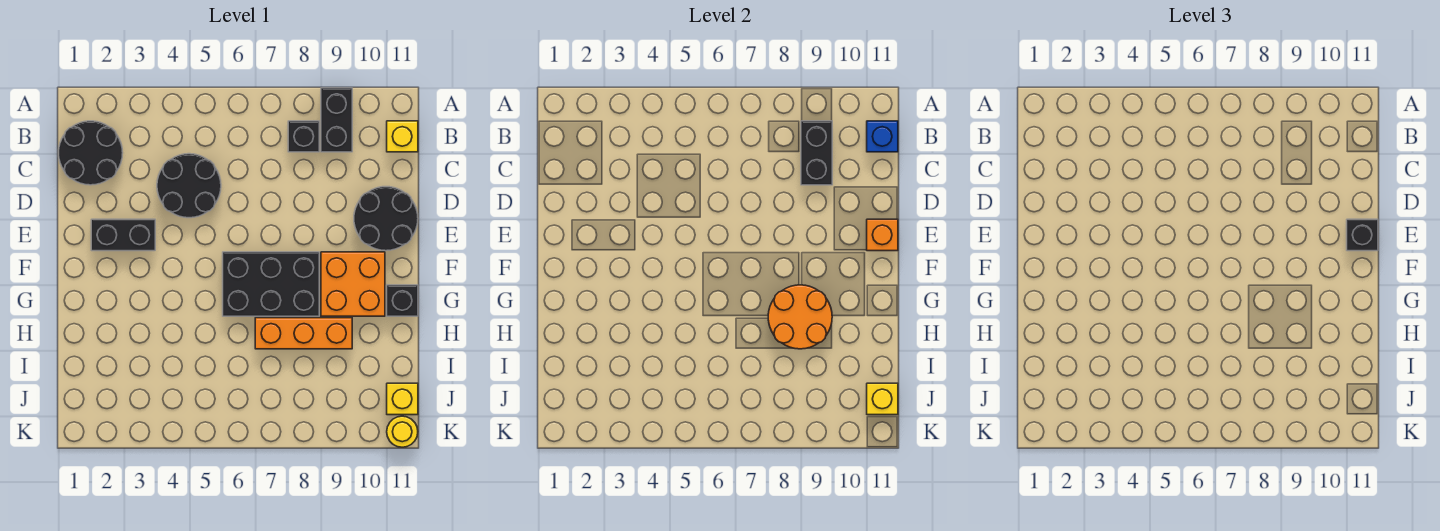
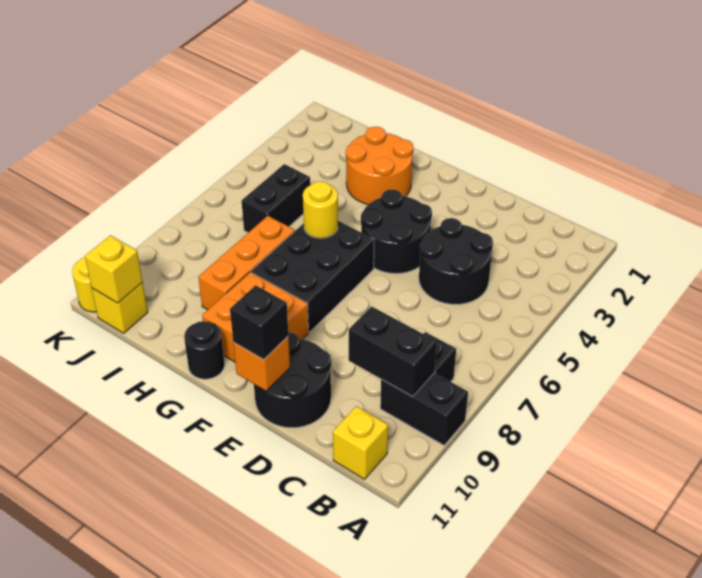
black 2x2 round brick [59,121,123,185] -> black 2x2 round brick moved to [361,189,432,274]
blue 1x1 brick [867,121,898,152] -> none
black 1x2 brick [91,219,155,251] -> black 1x2 brick moved to [242,164,310,233]
none -> yellow 1x1 round brick [303,182,338,238]
orange 2x2 round brick [768,285,832,349] -> orange 2x2 round brick moved to [346,127,413,204]
black 1x1 brick [387,285,418,316] -> black 1x1 round brick [184,321,225,379]

